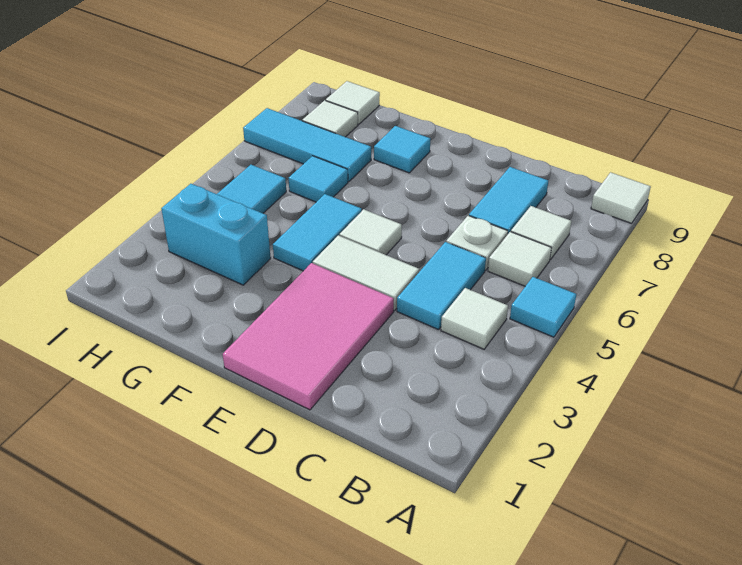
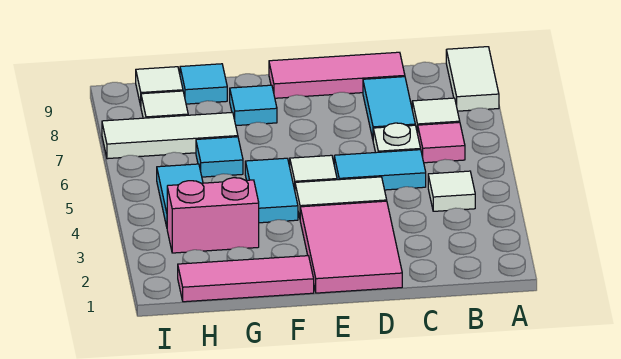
cyan 1x1 tile [510,277,576,337] -> cyan 1x1 tile moved to [180,64,227,104]
white 1x1 tile [591,172,651,223] -> white 1x2 tile [446,47,499,111]
white 1x1 tile [488,232,551,286] -> pink 1x1 tile [418,122,465,163]
cyan 1x2 tile [397,242,486,330] -> cyan 1x2 tile turned to [334,150,426,190]
none -> pink 1x3 tile [269,52,405,98]
none -> pink 1x3 tile [178,256,314,302]
cyan 1x2 brick [161,184,271,285] -> pink 1x2 brick [167,178,259,253]
cyan 1x3 tile [243,108,371,182] -> white 1x3 tile [102,112,238,159]

